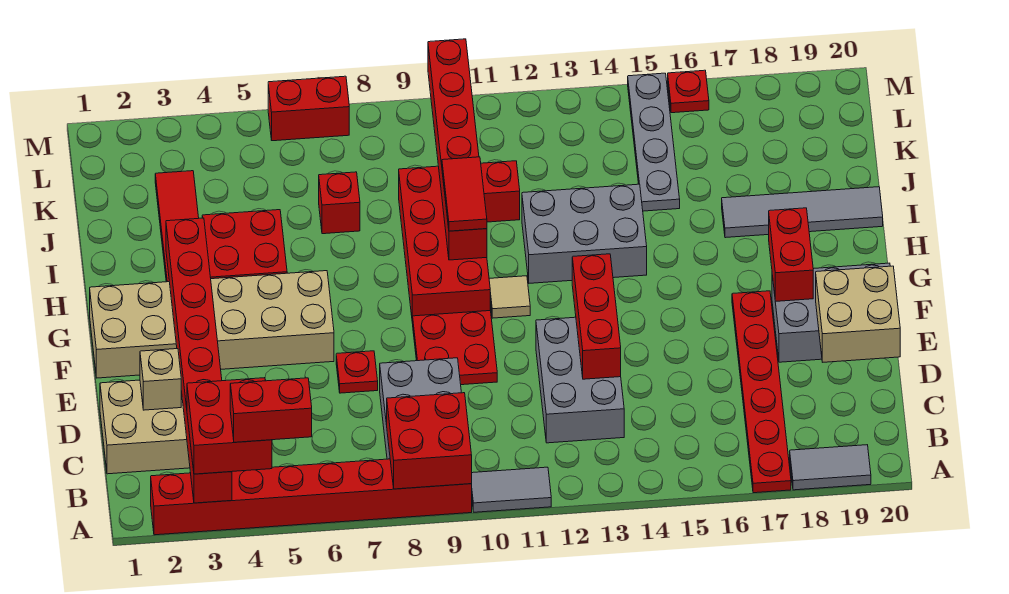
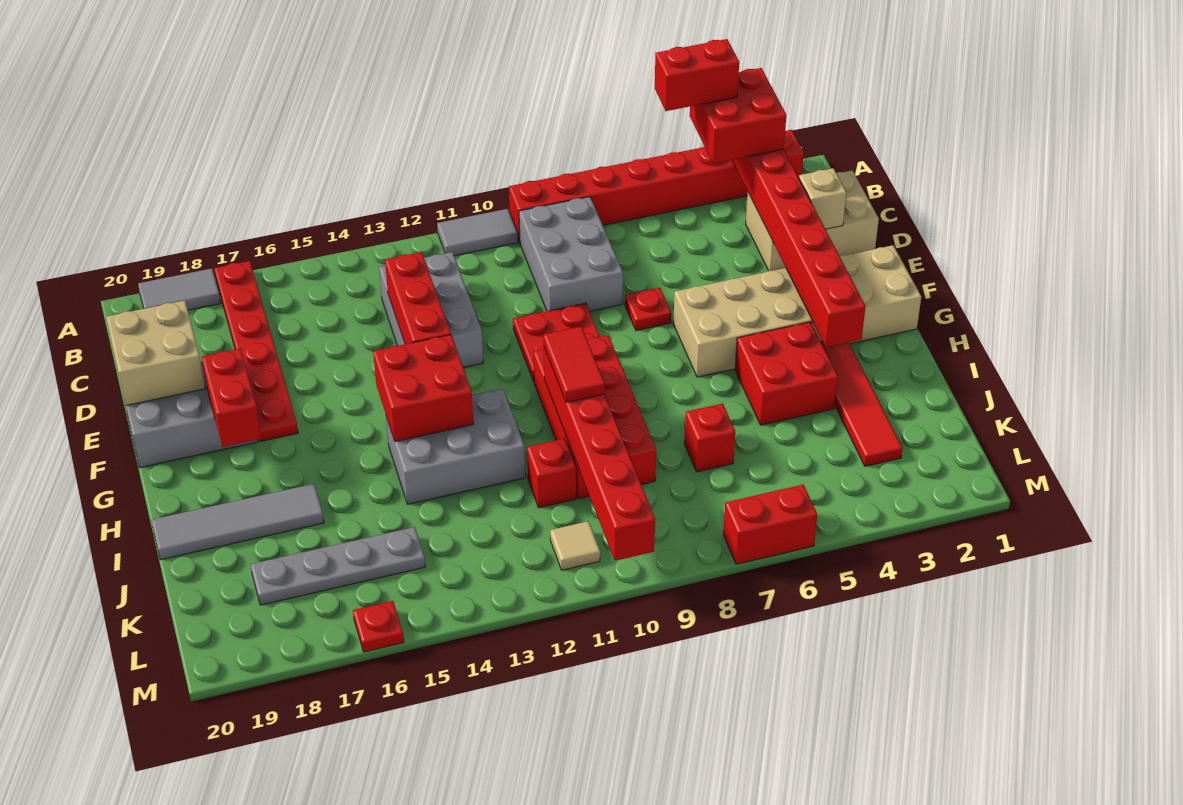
red 2x2 brick [387,393,472,489] -> red 2x2 brick moved to [373,335,473,442]
tan 1x1 tile [489,276,530,318] -> tan 1x1 tile moved to [550,521,600,570]
grey 1x4 plate [628,73,680,211] -> grey 1x4 plate turned to [251,527,425,605]

